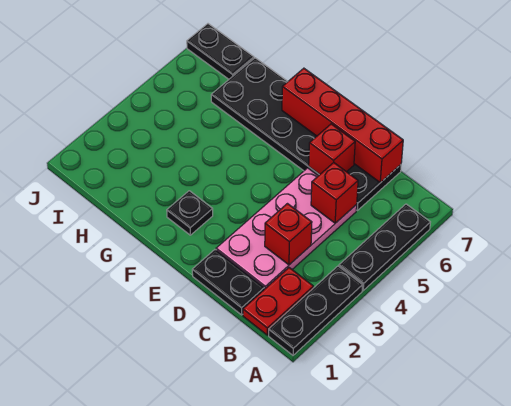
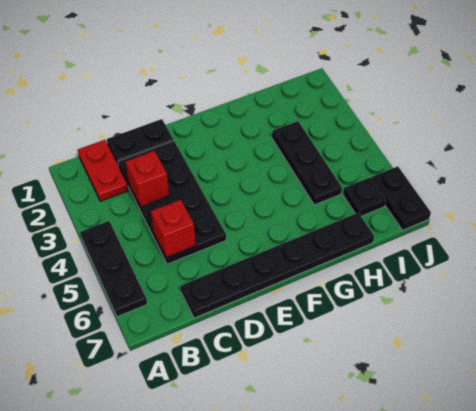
black 1x3 plate [269,266,363,355] -> black 1x3 plate moved to [272,121,342,205]
pink 2x4 plate [216,168,357,289] -> black 2x4 plate [118,141,226,264]
black 2x6 plate [211,58,401,210] -> black 1x6 plate [180,213,374,318]
red 1x4 brick [282,68,403,183] -> none
red 1x1 brick [309,124,355,175] -> none
black 1x1 plate [167,191,213,235] -> black 1x1 plate moved to [343,177,386,216]
black 1x2 plate [187,24,254,79] -> black 1x2 plate turned to [372,166,431,230]

